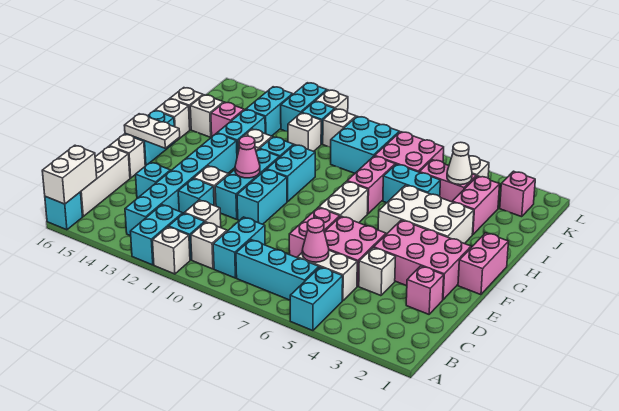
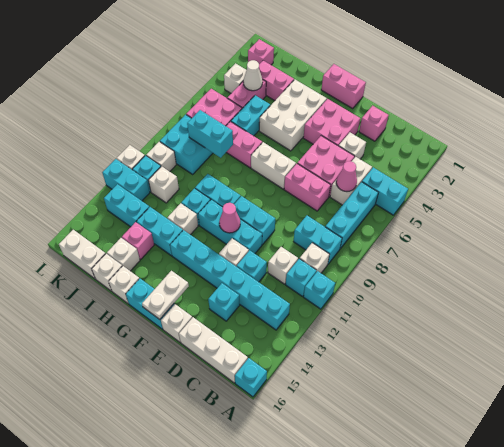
white 1x1 brick [152,227,190,274] -> cyan 1x1 brick [304,271,335,309]
cyan 1x2 brick [130,205,183,265] -> cyan 1x2 brick moved to [187,110,233,158]
white 1x2 brick [42,145,97,204] -> white 1x2 brick moved to [59,230,105,279]
pink 2x3 brick [374,220,471,300] -> pink 2x2 brick [303,99,360,146]

